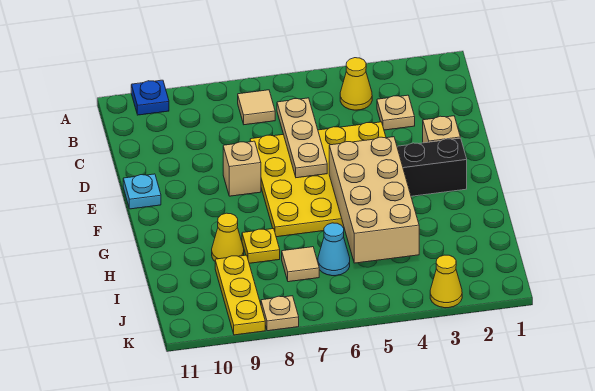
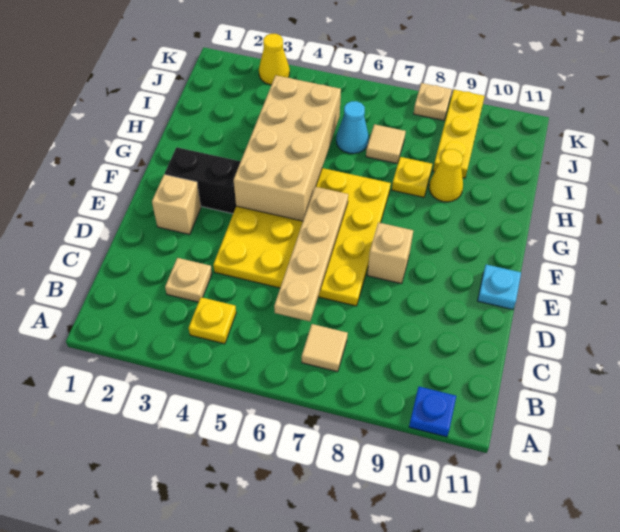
yellow 1x1 cone [340,58,372,110] -> yellow 1x1 plate [189,297,236,344]
tan 1x3 plate [277,98,327,178] -> tan 1x4 plate [274,187,348,321]

